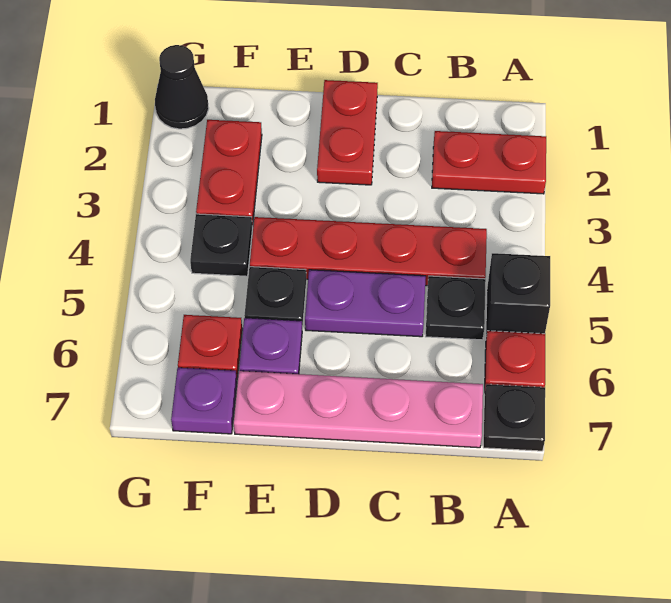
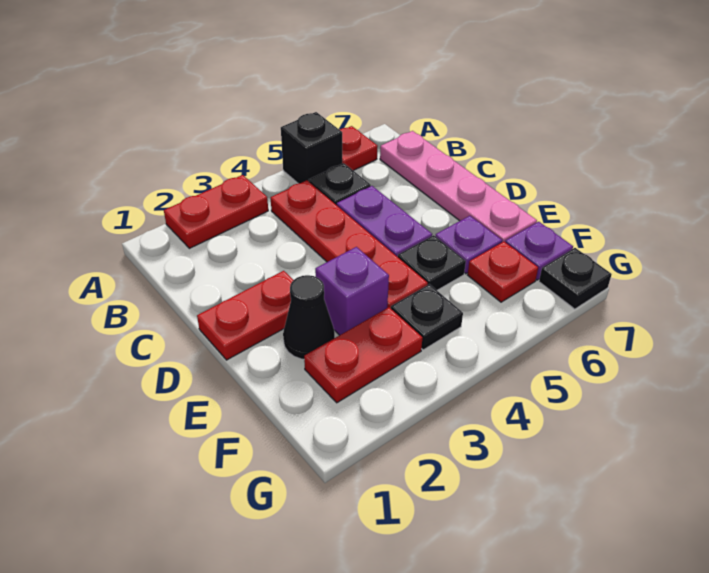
red 1x2 plate [432,131,546,194] -> red 1x2 plate turned to [164,175,268,248]
black 1x1 plate [483,384,545,451] -> black 1x1 plate moved to [539,248,612,309]
none -> purple 1x1 brick [315,247,389,335]
black 1x1 cone [155,45,209,129] -> black 1x1 cone moved to [283,275,335,359]

